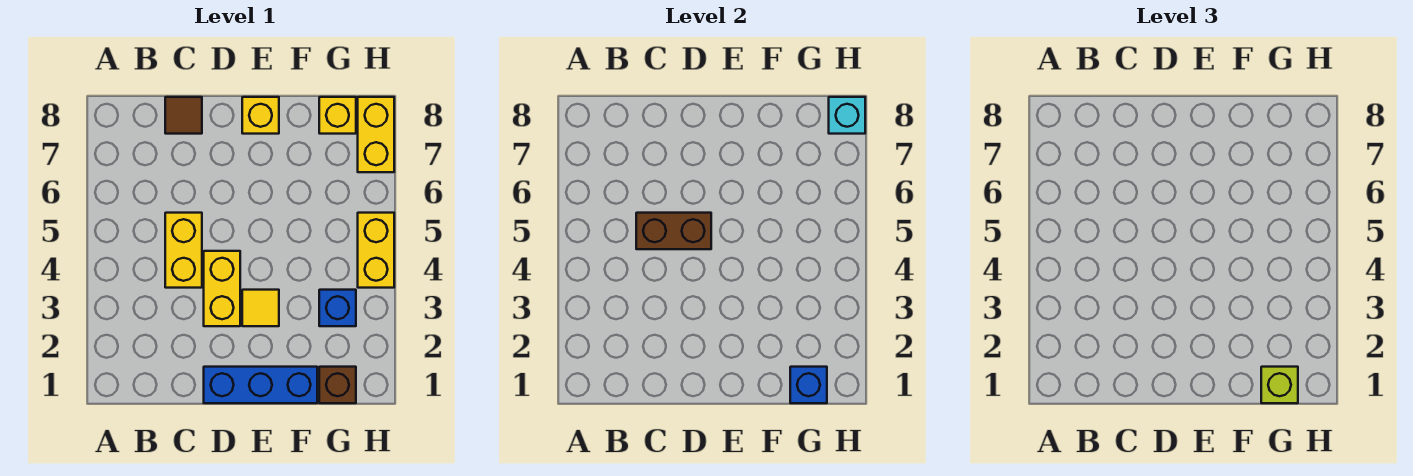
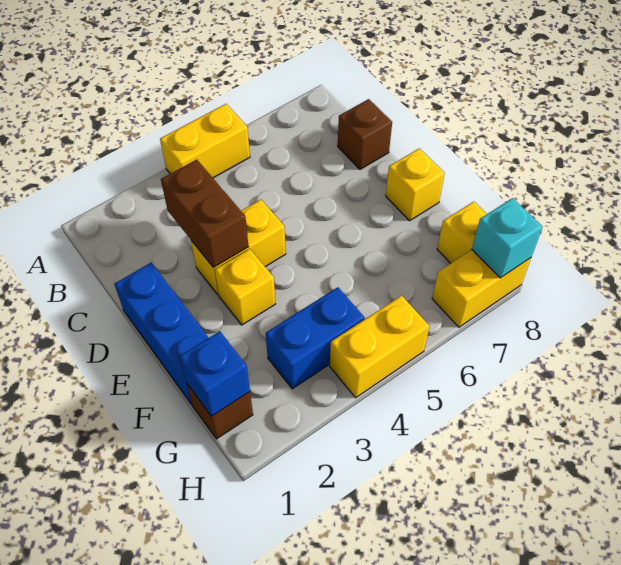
yellow 1x2 brick [165,213,202,288] -> yellow 1x2 brick moved to [160,104,250,178]
brown 1x2 brick [636,213,711,249] -> brown 1x2 brick moved to [161,160,249,268]
brown 1x1 tile [165,97,202,134] -> brown 1x1 brick [338,99,392,169]
yellow 1x1 tile [242,290,279,326] -> yellow 1x1 brick [215,249,275,325]
lime 1x1 brick [1261,367,1298,403] -> none
blue 1x1 brick [319,290,356,326] -> blue 1x2 brick [266,287,364,389]

